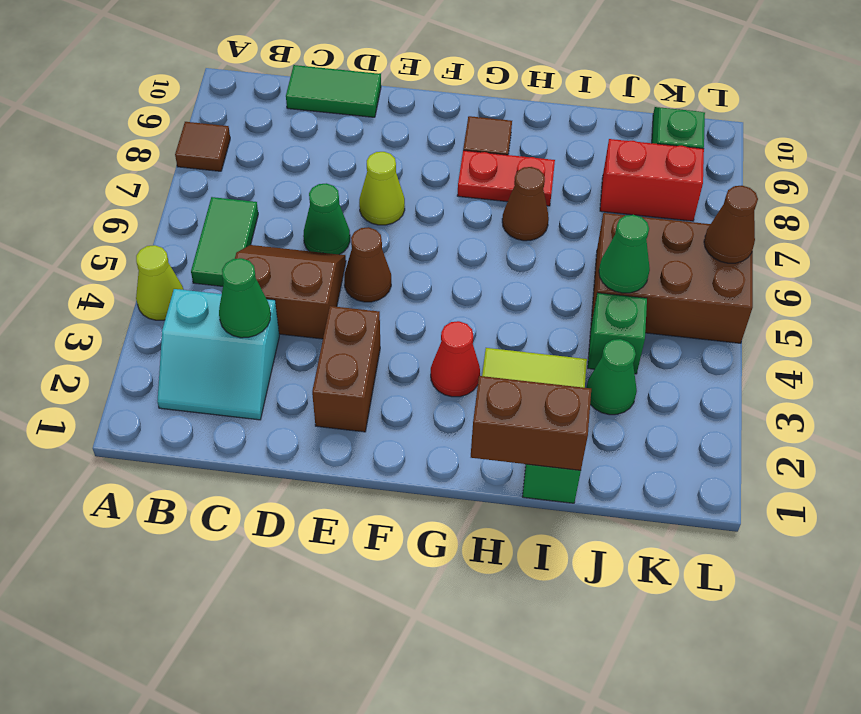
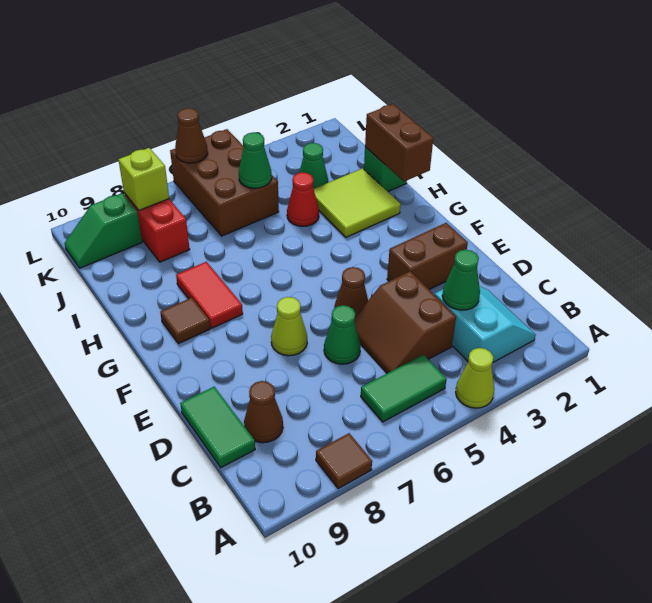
red 1x1 cone [431,321,480,397] -> red 1x1 cone moved to [287,172,319,226]
red 1x2 plate [457,150,555,206] -> red 1x2 tile [176,262,243,328]
brown 1x1 cone [502,167,549,241] -> brown 1x1 cone moved to [244,381,283,443]
green 1x1 brick [588,293,647,374] -> none
none -> lime 1x1 brick [118,148,169,210]

